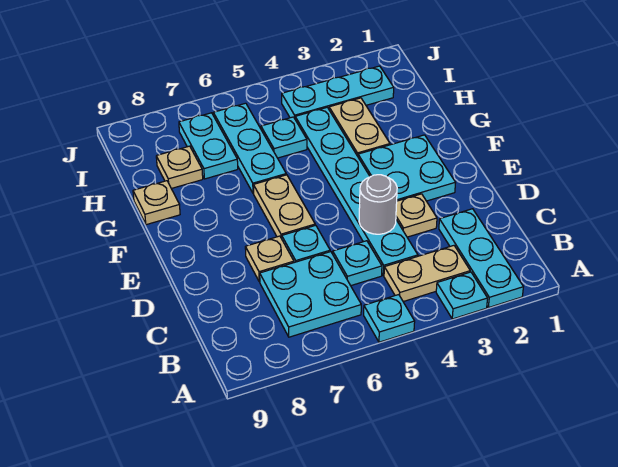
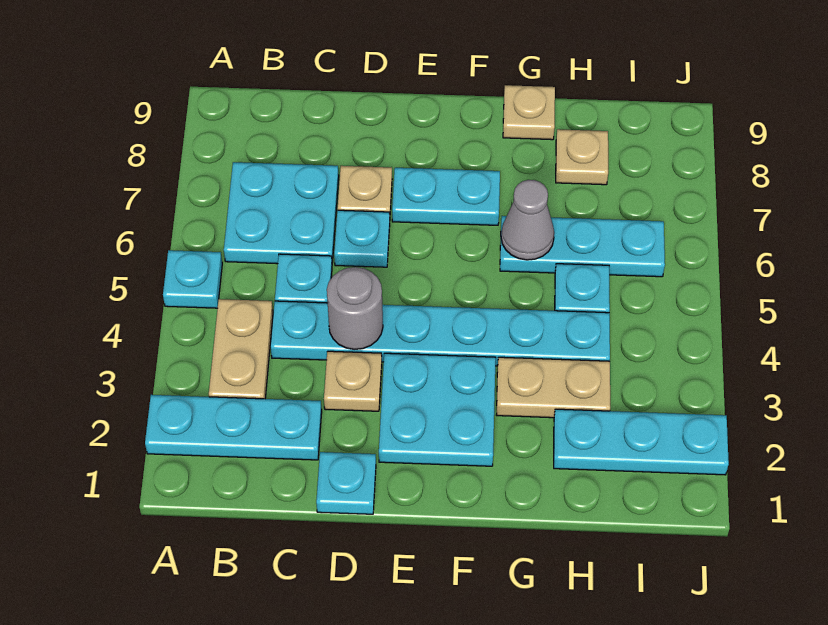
cyan 1x1 plate [436,272,488,319] -> cyan 1x1 plate moved to [316,452,376,514]
tan 1x2 plate [253,175,315,238] -> none
none -> grey 1x1 cone [501,180,554,260]
cyan 1x2 plate [179,113,238,179] -> cyan 1x2 plate moved to [392,168,500,225]
cyan 1x3 plate [282,66,394,118] -> cyan 1x3 plate turned to [554,409,729,475]

